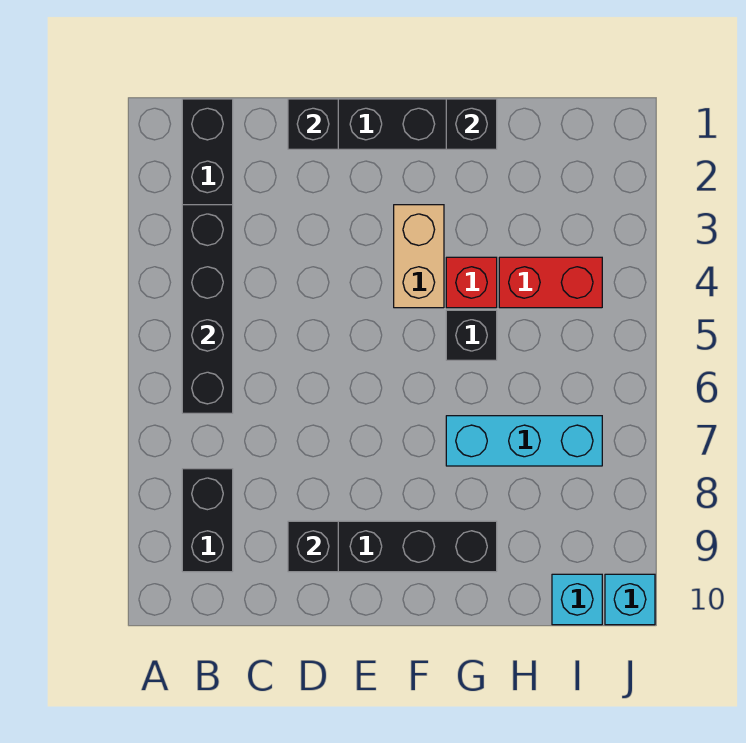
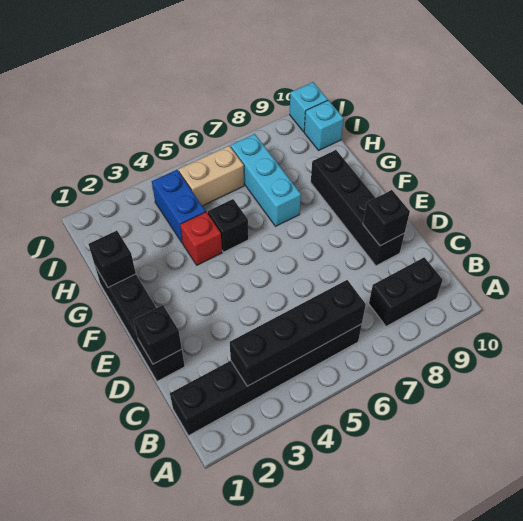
tan 1x2 brick [394,205,444,308] -> tan 1x2 brick moved to [179,146,244,206]
red 1x2 brick [499,257,602,308] -> blue 1x2 brick [152,170,206,243]

